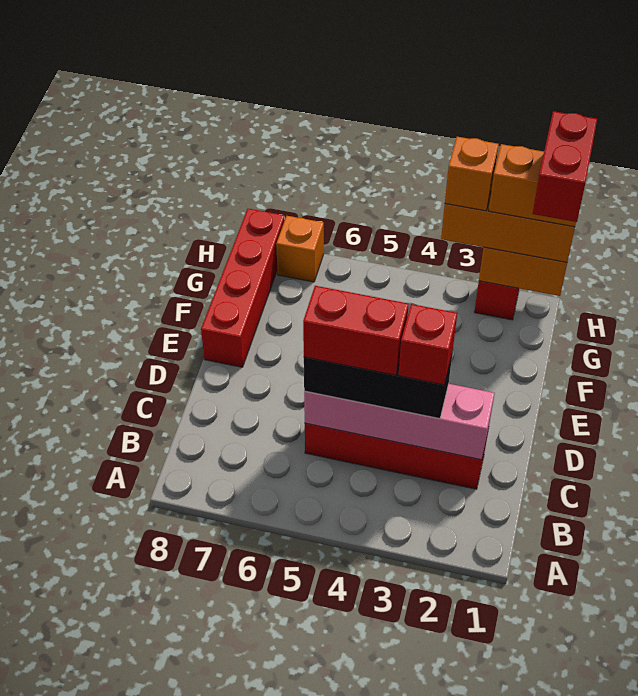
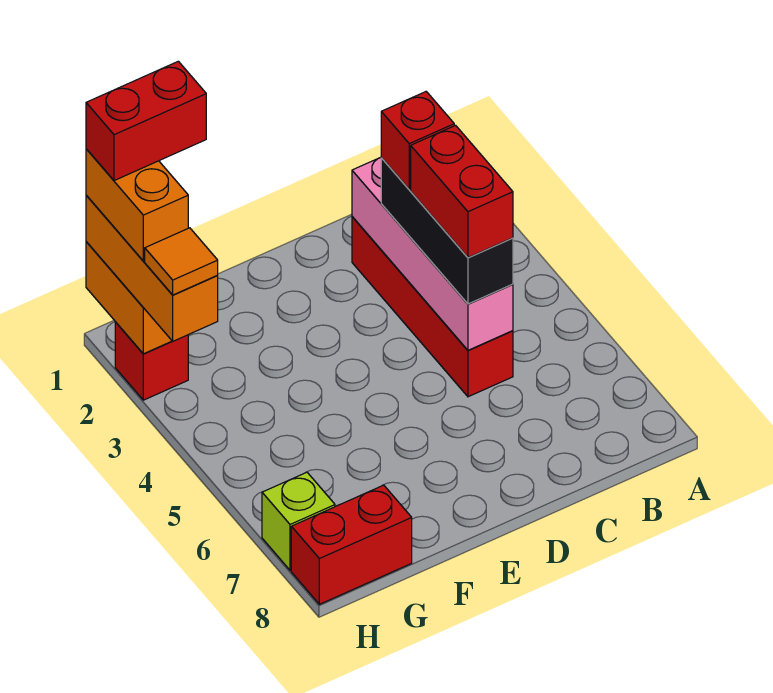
red 1x4 brick [201,209,285,367] -> red 1x2 brick [291,485,412,604]
orange 1x1 brick [445,137,499,211] -> orange 1x1 tile [145,228,218,295]
orange 1x1 brick [276,216,324,282] -> lime 1x1 brick [262,472,335,570]

